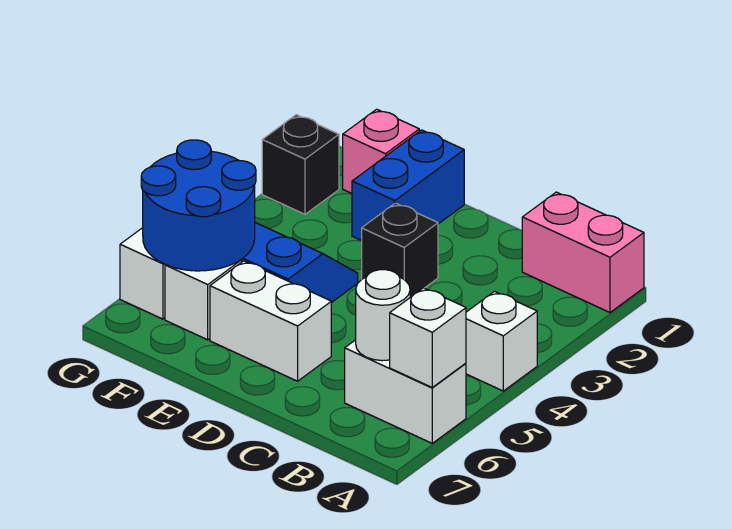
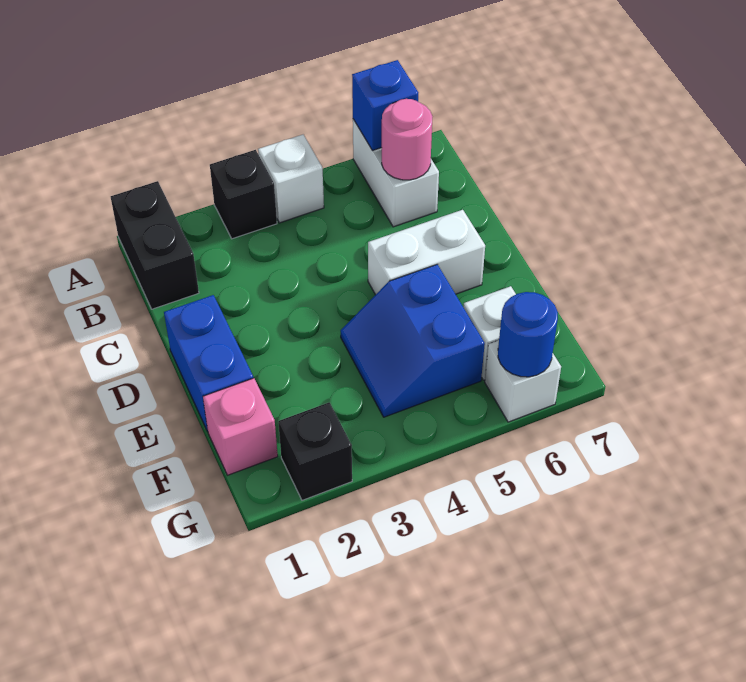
pink 1x2 brick [522,192,644,312] -> black 1x2 brick [111,181,199,309]
white 1x1 brick [390,288,466,387] -> blue 1x1 brick [352,60,418,151]
white 1x1 round brick [356,270,410,361] -> pink 1x1 round brick [382,99,433,180]
black 1x1 brick [362,203,438,297] -> black 1x1 brick moved to [210,150,277,239]
white 1x2 brick [210,261,331,381] -> white 1x2 brick turned to [368,210,485,295]
blue 1x2 brick [352,130,464,241] -> blue 1x2 brick turned to [164,295,253,431]
blue 2x2 round brick [141,140,256,271] -> blue 1x1 round brick [498,292,558,377]

